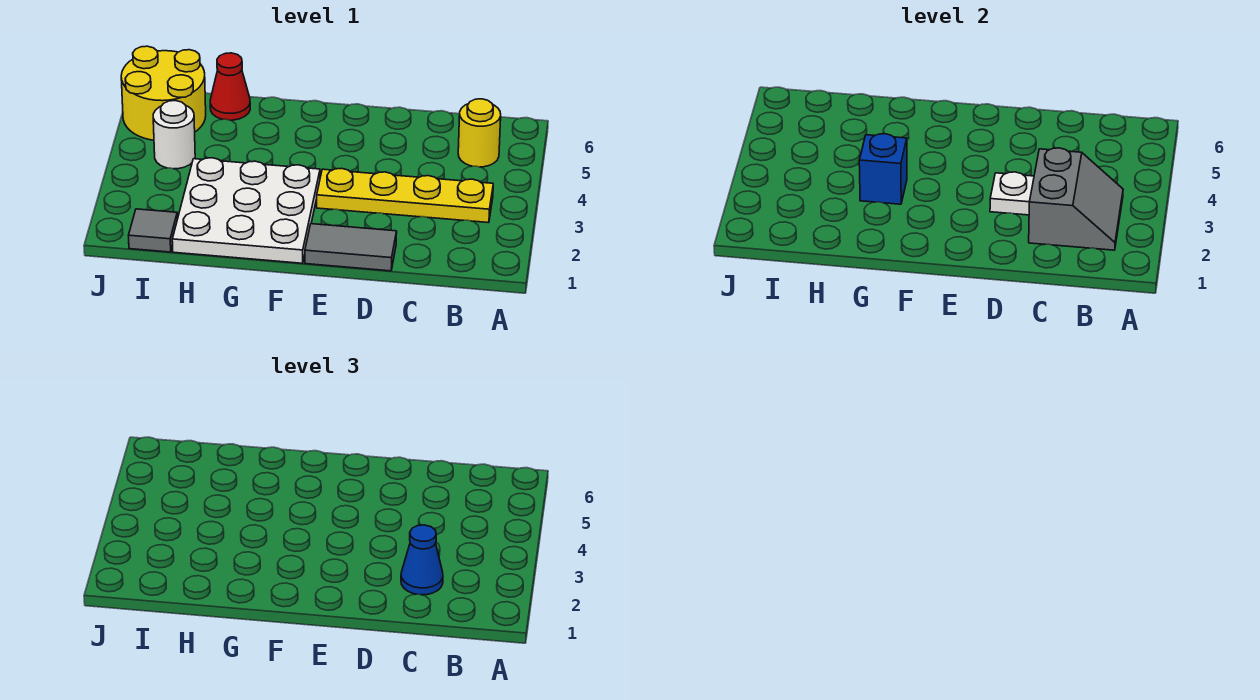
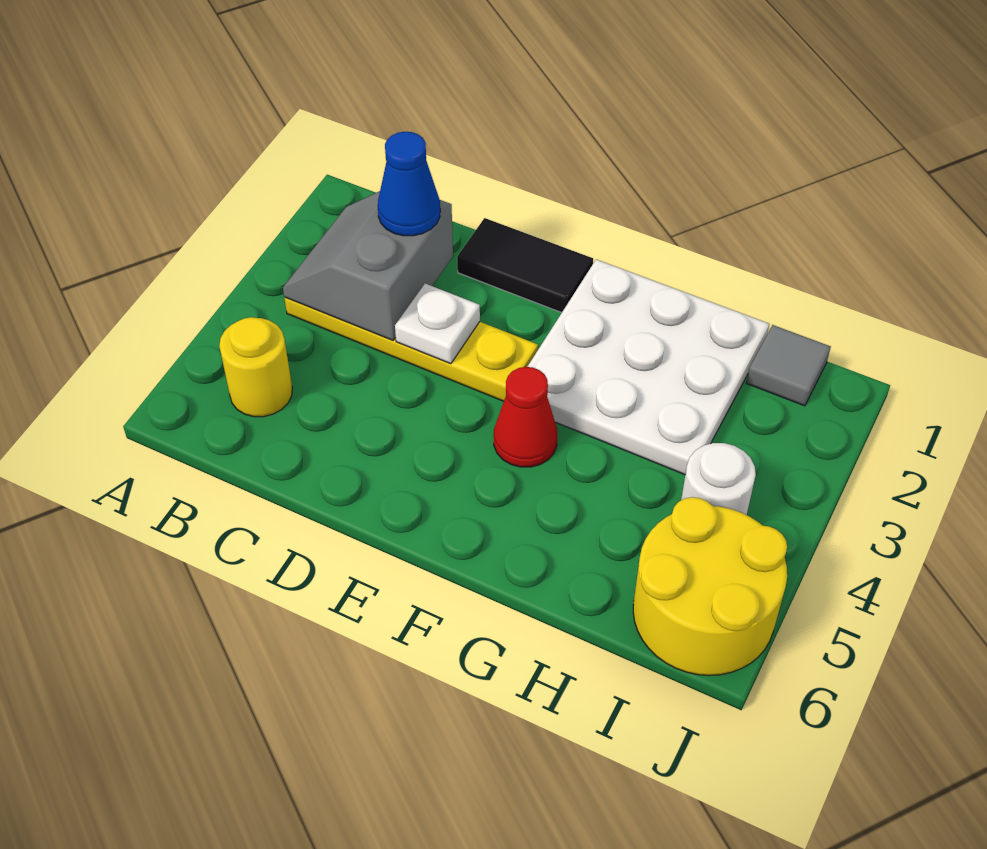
grey 1x2 tile [305,224,397,271] -> black 1x2 tile [457,218,593,313]
blue 1x1 brick [859,134,907,204] -> none
red 1x1 cone [210,53,250,120] -> red 1x1 cone moved to [494,367,557,467]

